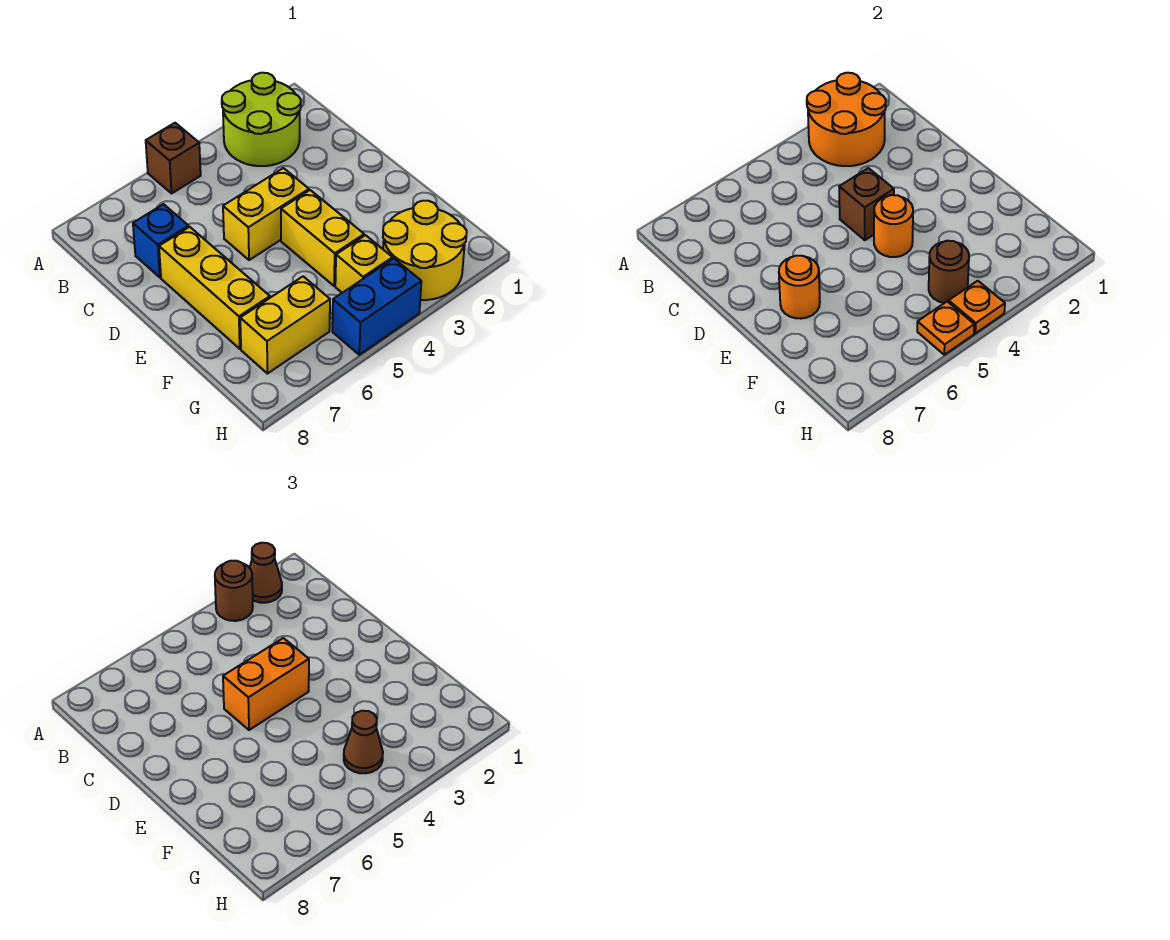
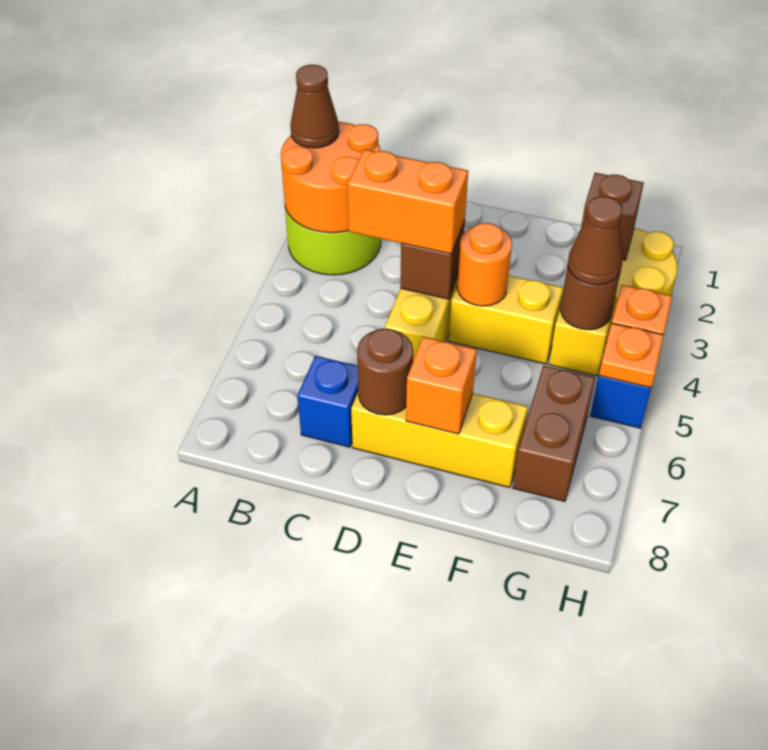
brown 1x1 round brick [215,561,253,621] -> brown 1x1 round brick moved to [357,329,413,415]
brown 1x1 brick [146,123,201,193] -> brown 1x1 brick moved to [581,173,644,260]
orange 1x2 brick [223,638,309,730] -> orange 1x2 brick turned to [348,149,468,254]
orange 1x1 round brick [779,256,820,319] -> orange 1x1 brick [406,337,477,434]
yellow 1x2 brick [240,276,330,374] -> brown 1x2 brick [513,365,595,501]

